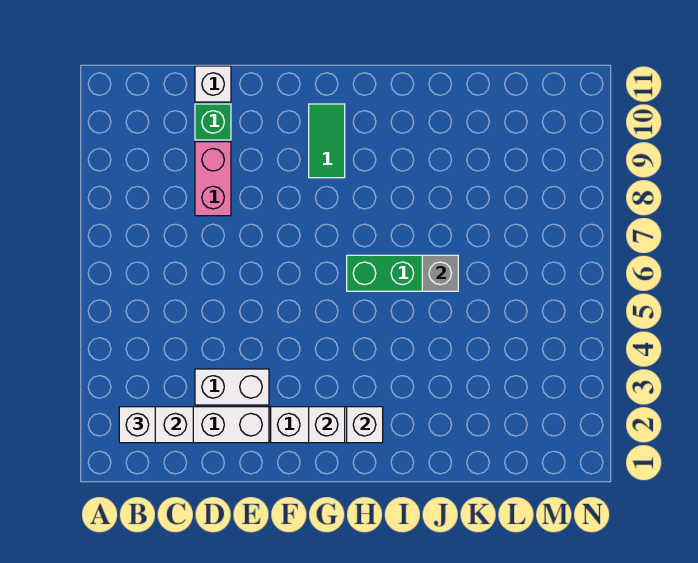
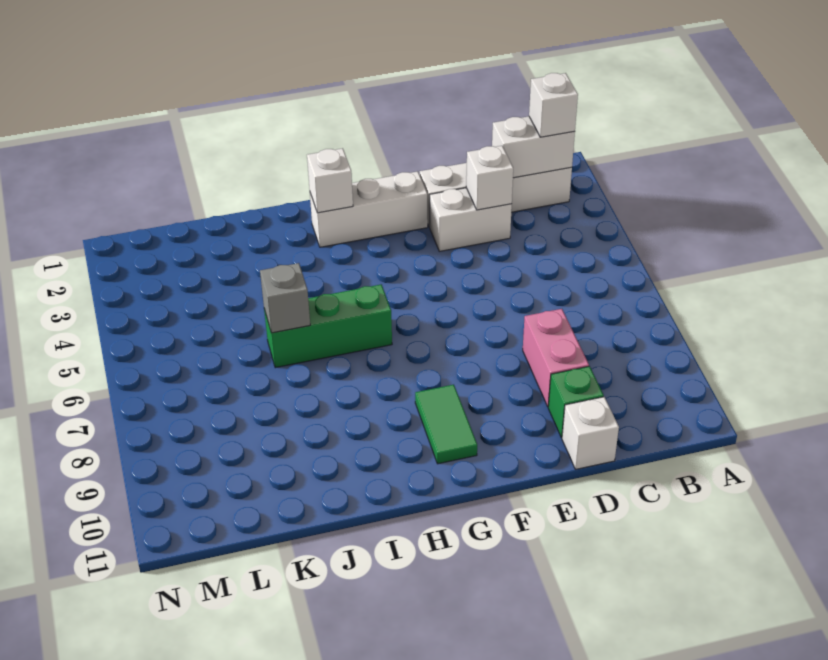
white 1x1 brick [309,407,345,443] -> white 1x1 brick moved to [466,146,513,210]

